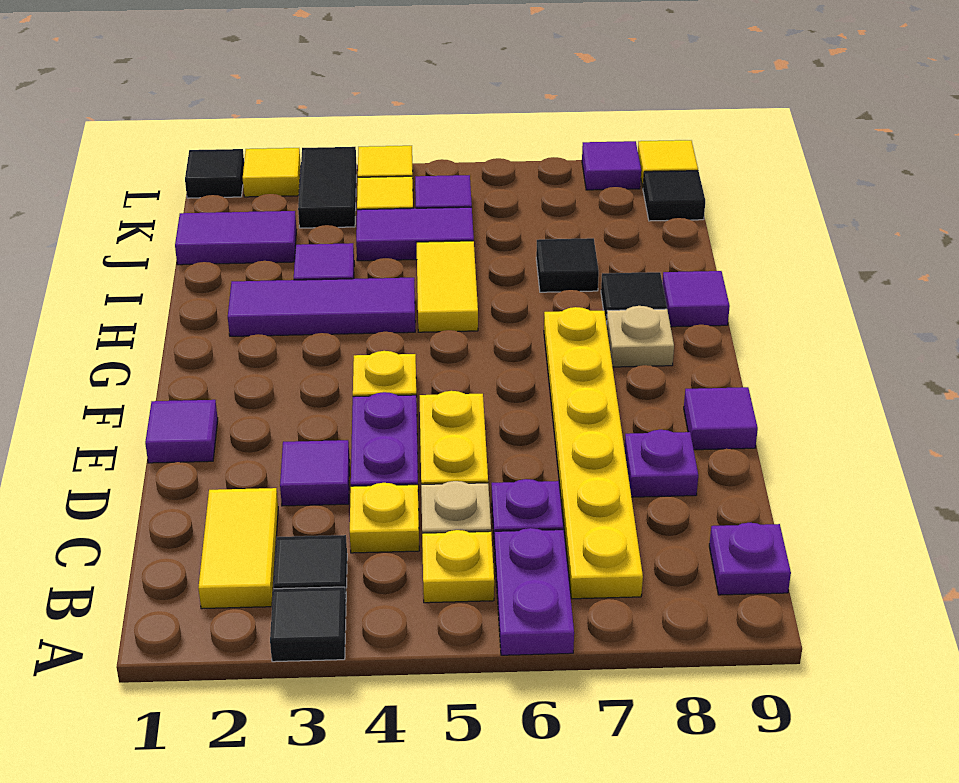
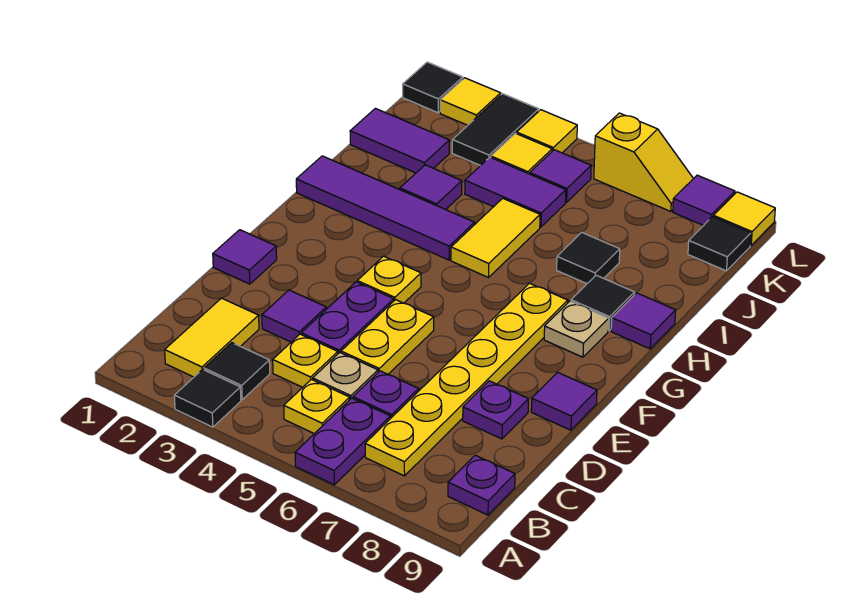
purple 1x3 tile [228,278,415,336] -> purple 1x4 tile [296,156,475,260]
none -> yellow 1x2 slope [594,113,693,212]

